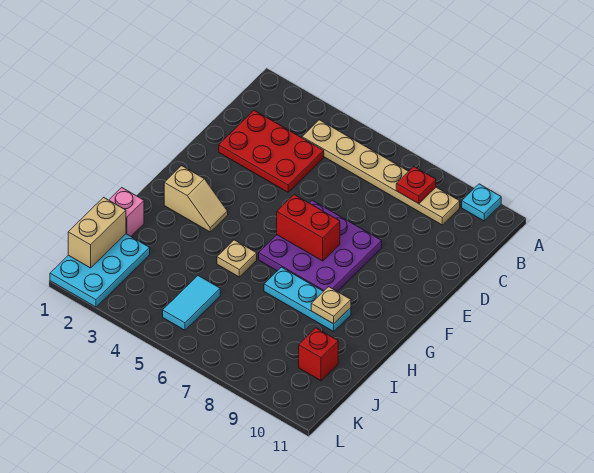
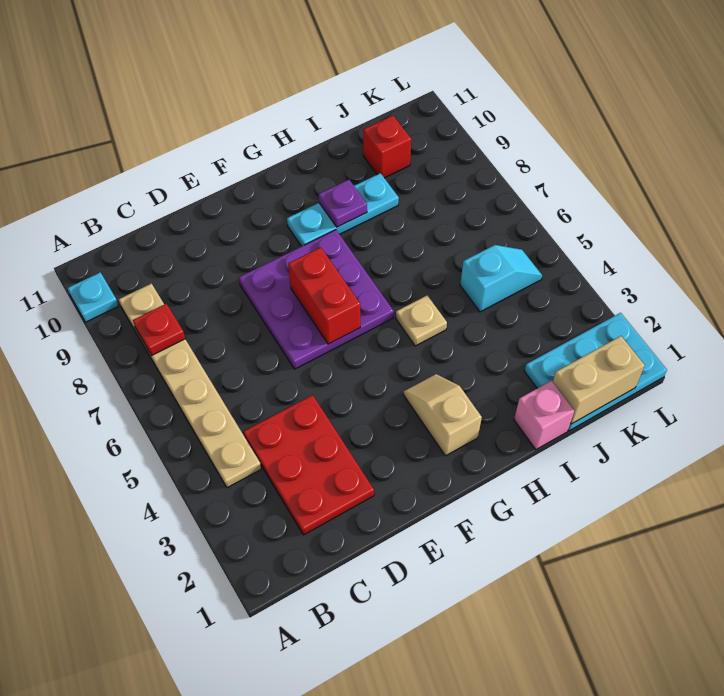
cyan 1x3 plate [264,267,351,331] -> cyan 1x3 plate turned to [287,173,399,246]
tan 1x1 plate [311,287,351,324] -> purple 1x1 plate [319,180,367,227]
cyan 1x2 tile [163,276,220,330] -> cyan 1x2 slope [460,245,542,312]

